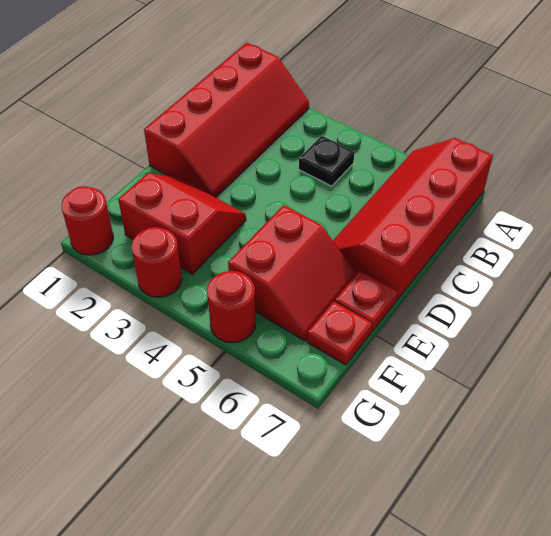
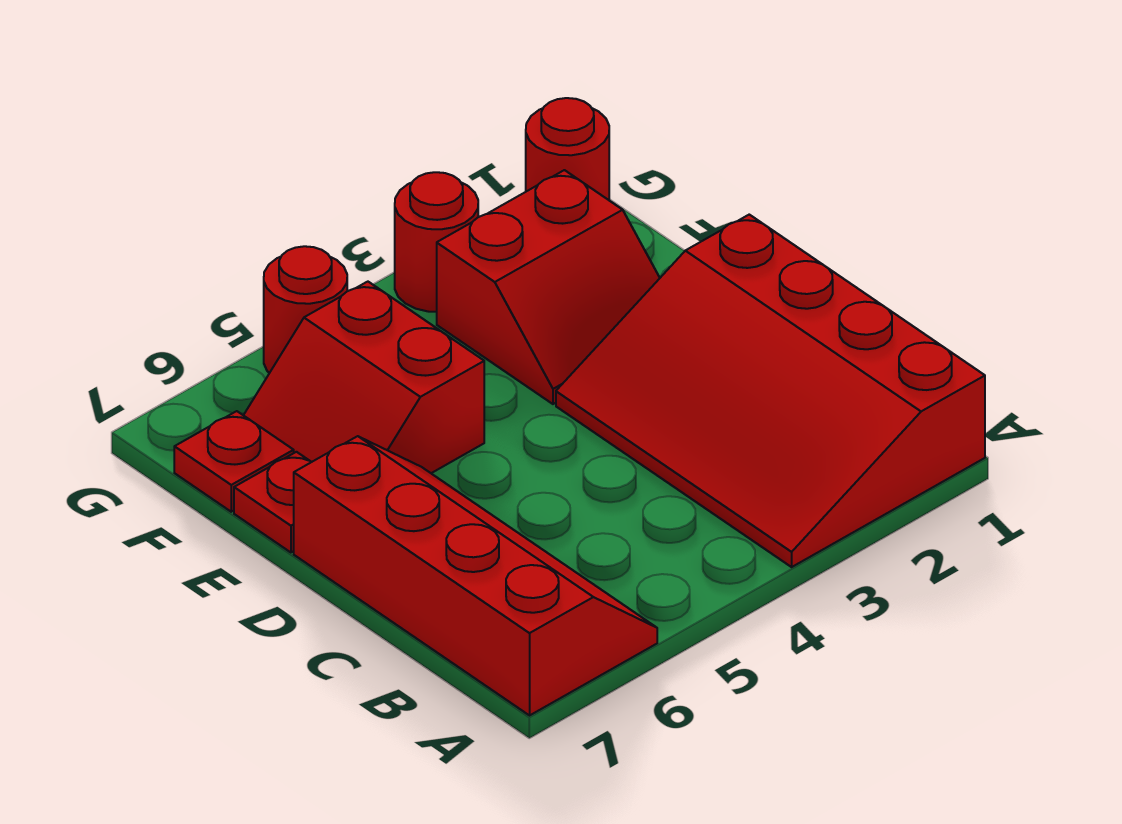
red 2x4 slope [144,42,309,197] -> red 3x4 slope [556,215,985,567]
black 1x1 plate [299,136,355,186] -> none

